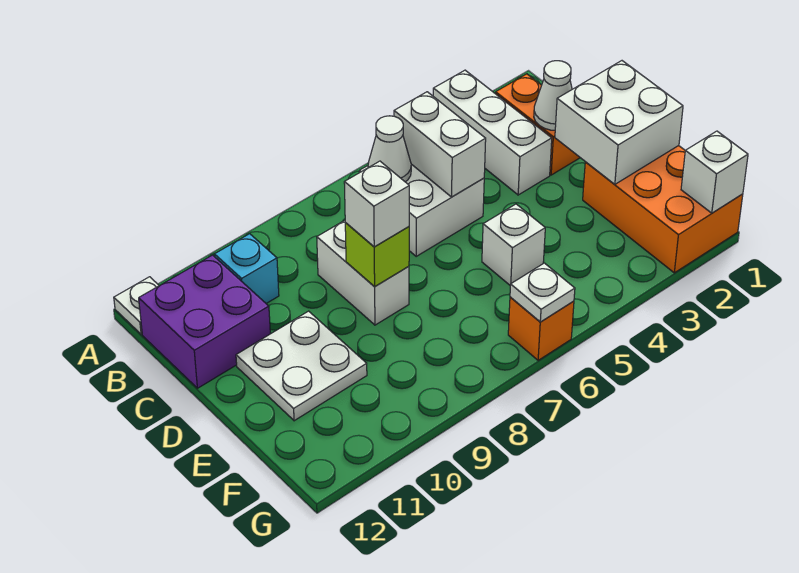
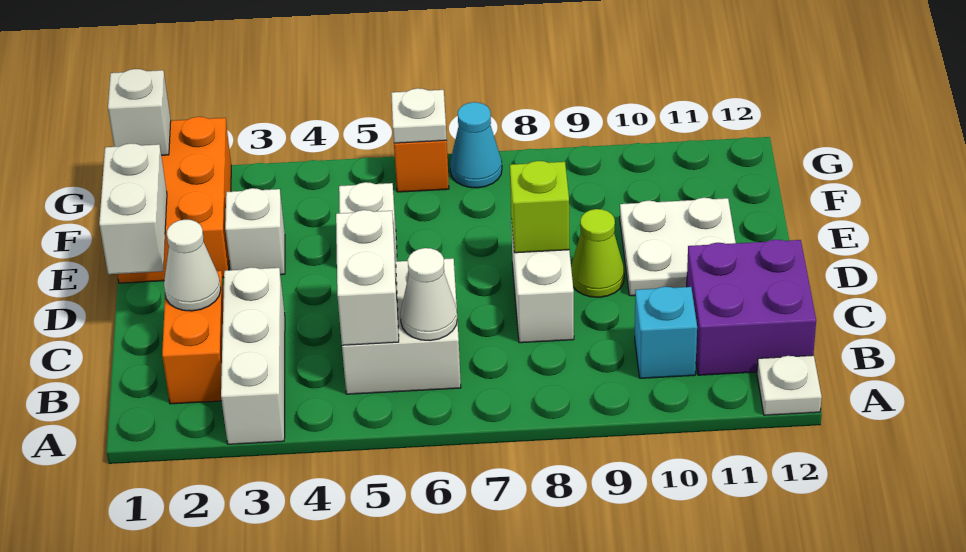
white 2x2 brick [555,61,683,184] -> white 1x2 brick [99,143,167,274]
white 1x1 brick [344,161,409,247] -> white 1x1 brick moved to [225,188,285,275]
none -> lime 1x1 cone [571,209,624,297]
none -> cyan 1x1 cone [450,102,502,188]

